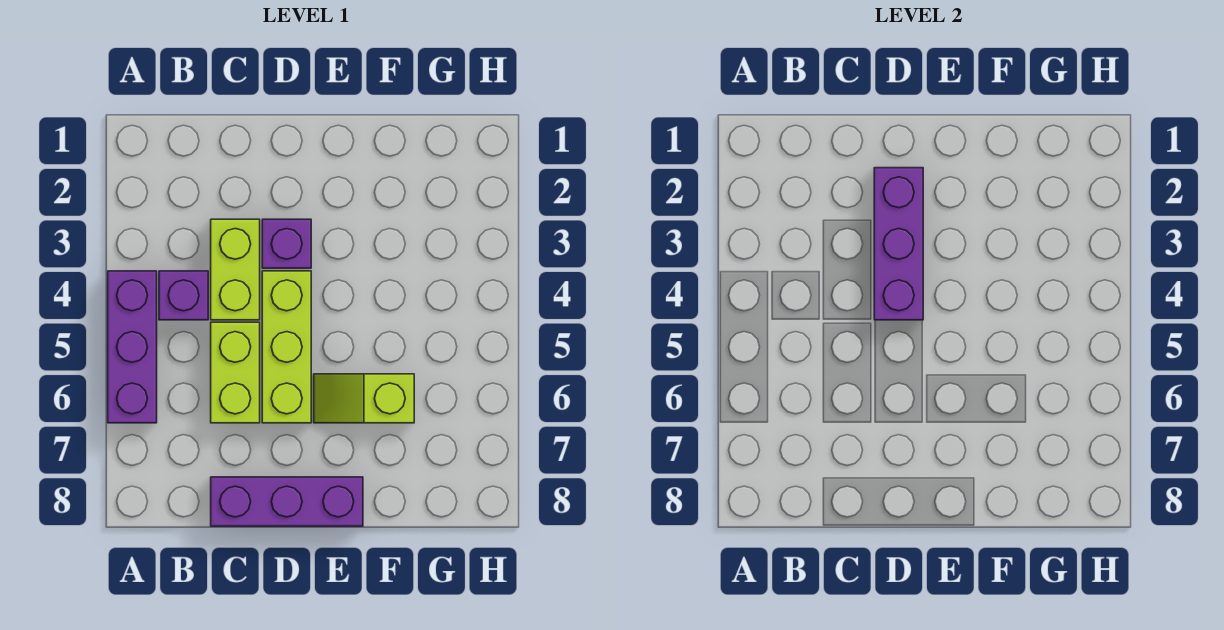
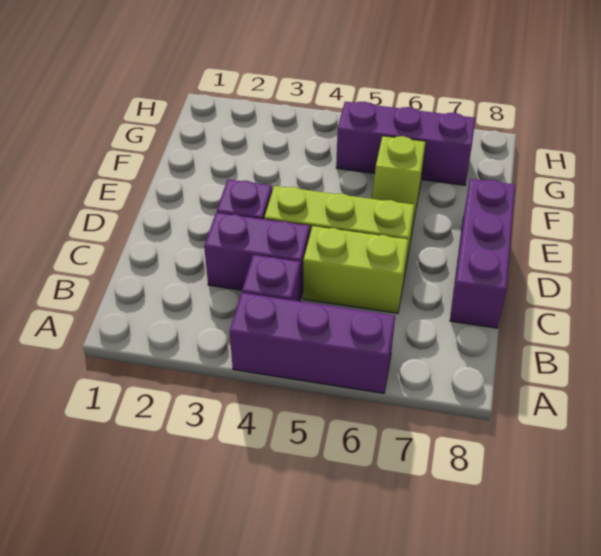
lime 1x2 brick [211,219,260,320] -> purple 1x2 brick [204,213,310,299]
purple 1x3 brick [874,168,923,320] -> purple 1x3 brick moved to [336,102,475,185]

